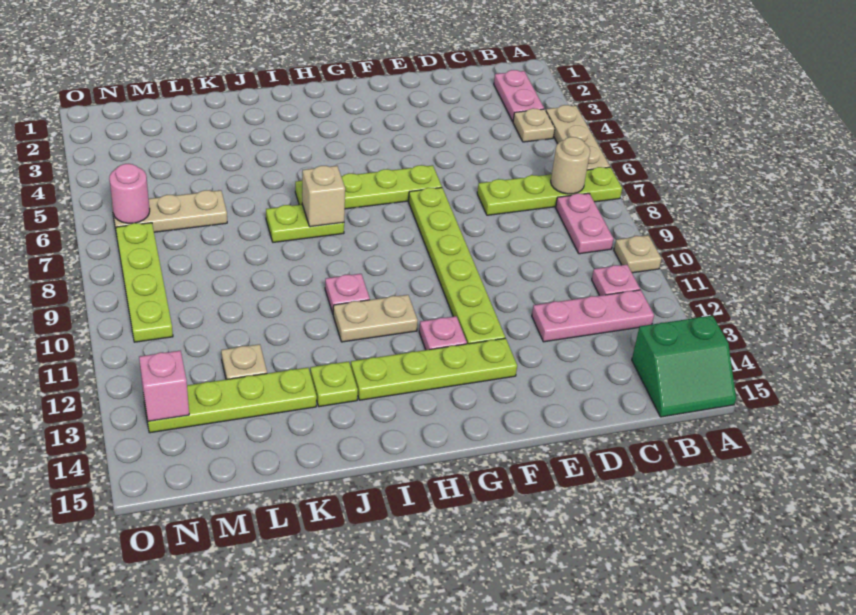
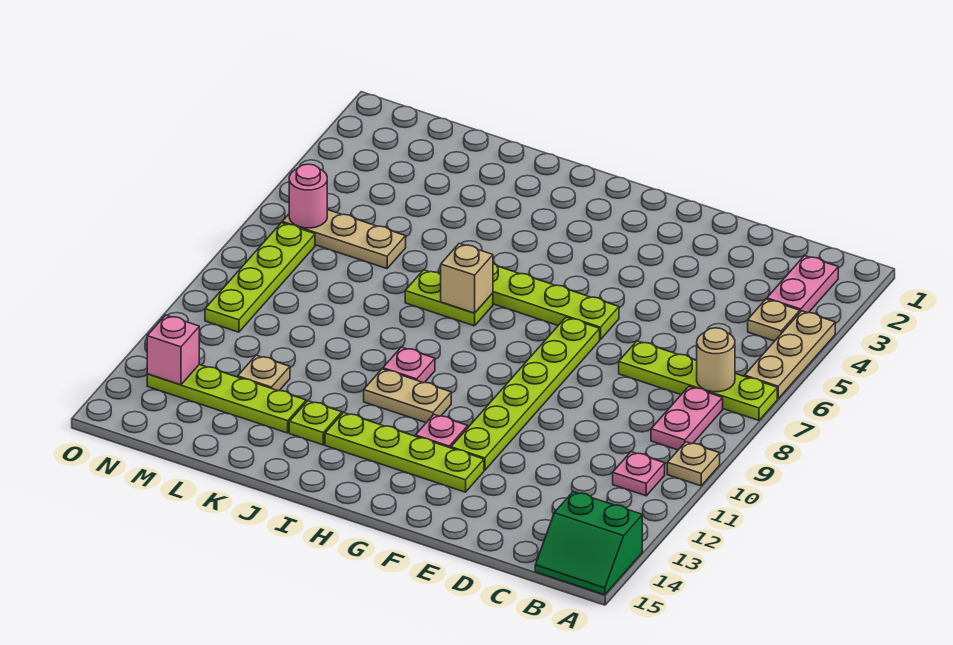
pink 1x3 plate [532,290,654,342] -> none

